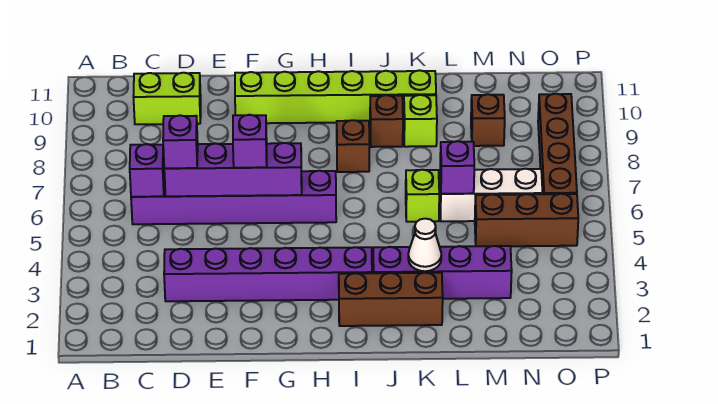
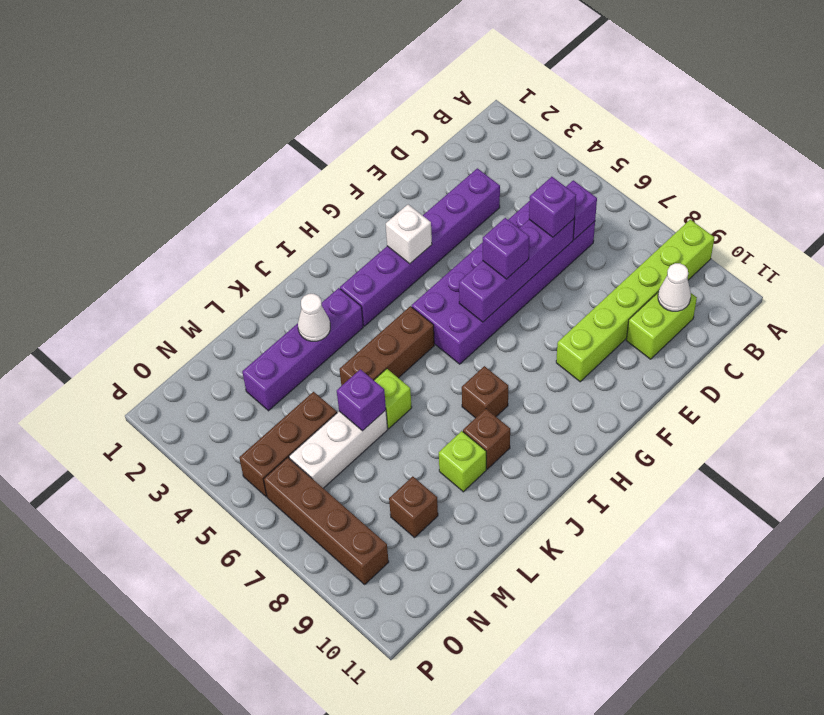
purple 1x6 brick [131,171,336,224] -> purple 2x6 brick [412,201,595,364]
none -> white 1x1 cone [658,263,691,311]
lime 1x6 brick [235,70,436,123] -> lime 1x6 brick moved to [556,220,714,382]
none -> white 1x1 brick [386,205,432,264]
brown 1x3 brick [339,273,443,326] -> brown 1x3 brick moved to [339,306,434,386]

